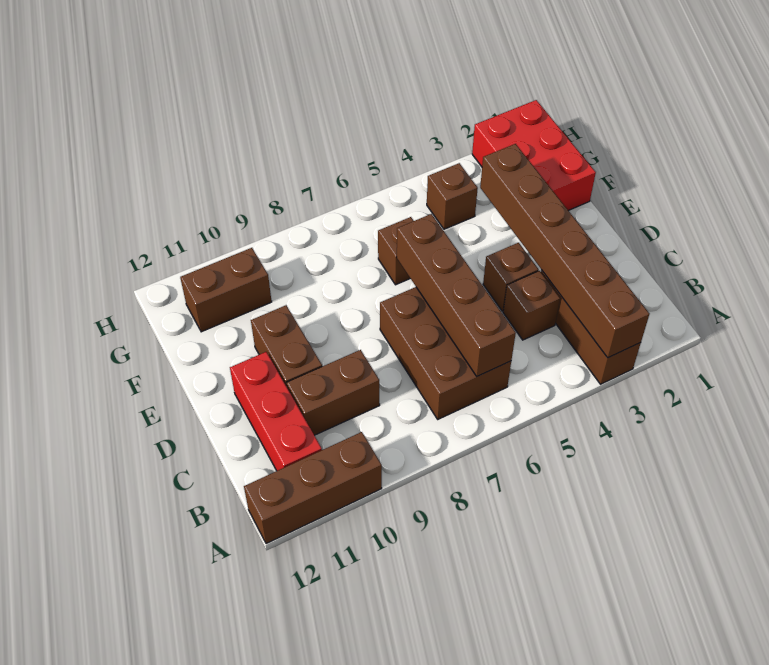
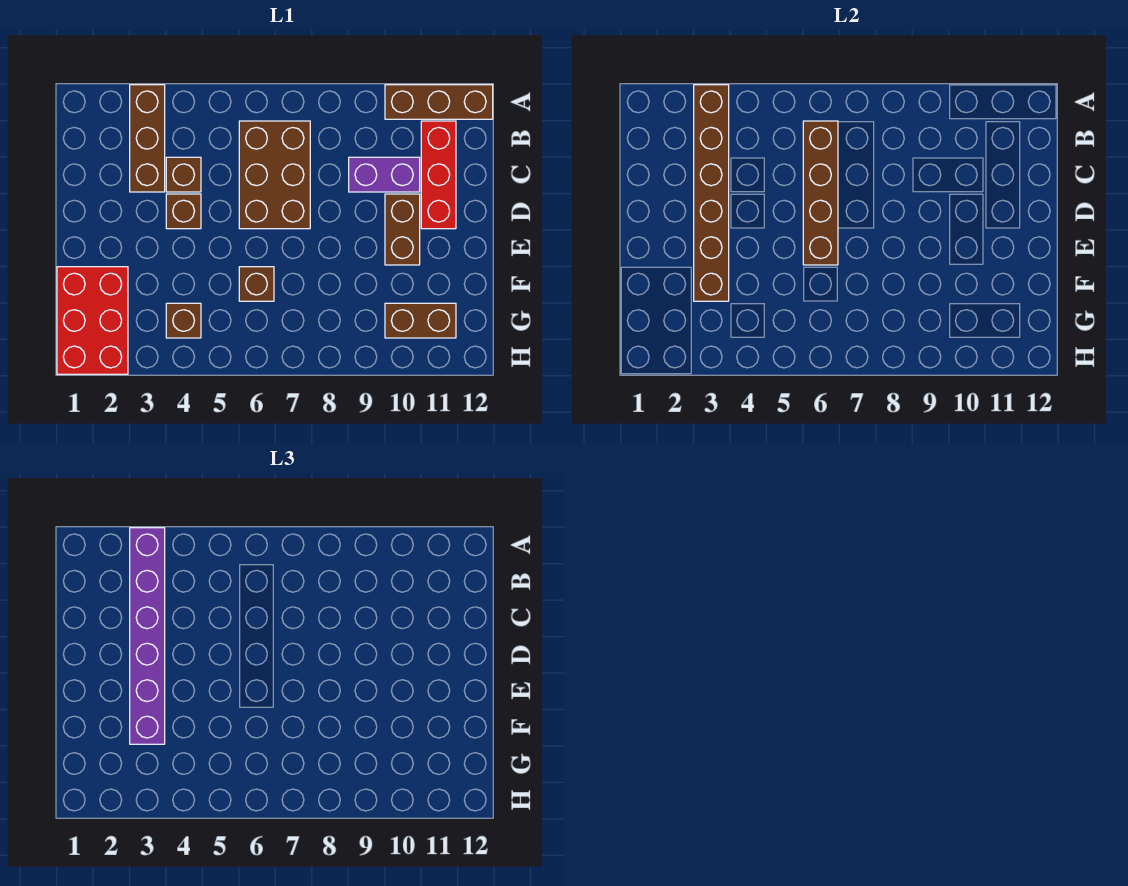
none -> purple 1x6 brick [130,528,165,744]
brown 1x2 brick [287,350,380,435] -> purple 1x2 brick [349,157,420,192]

